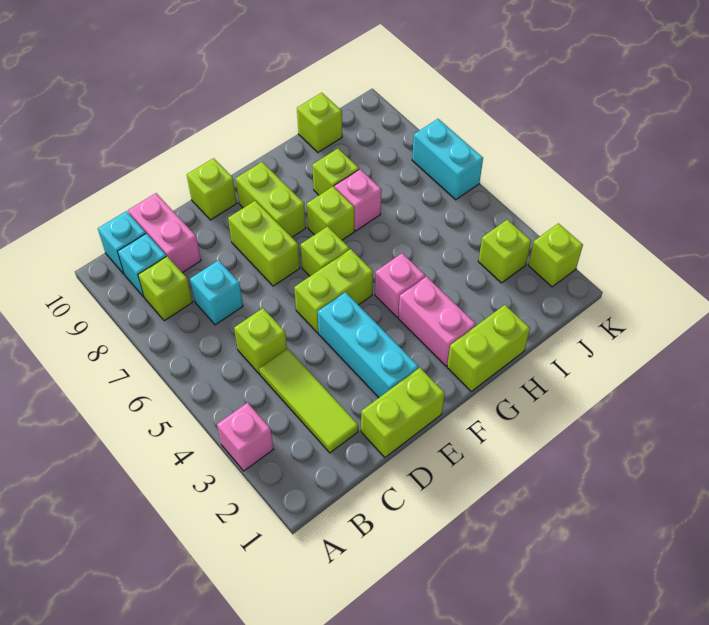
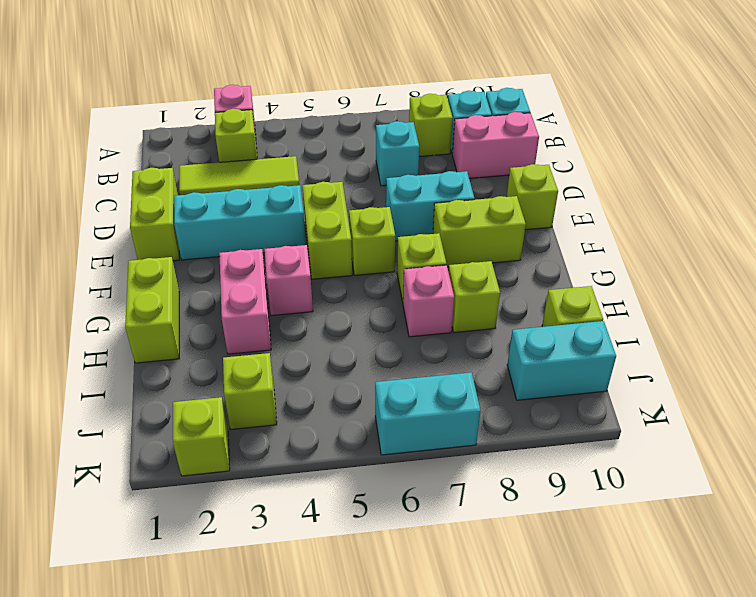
lime 1x1 brick [234,308,287,374] -> lime 1x1 brick moved to [215,109,257,162]
lime 1x2 brick [228,201,300,286] -> cyan 1x2 brick [386,171,474,241]
pink 1x2 brick [398,277,476,366] -> pink 1x2 brick turned to [219,249,271,354]
none -> cyan 1x2 brick [507,321,616,400]

